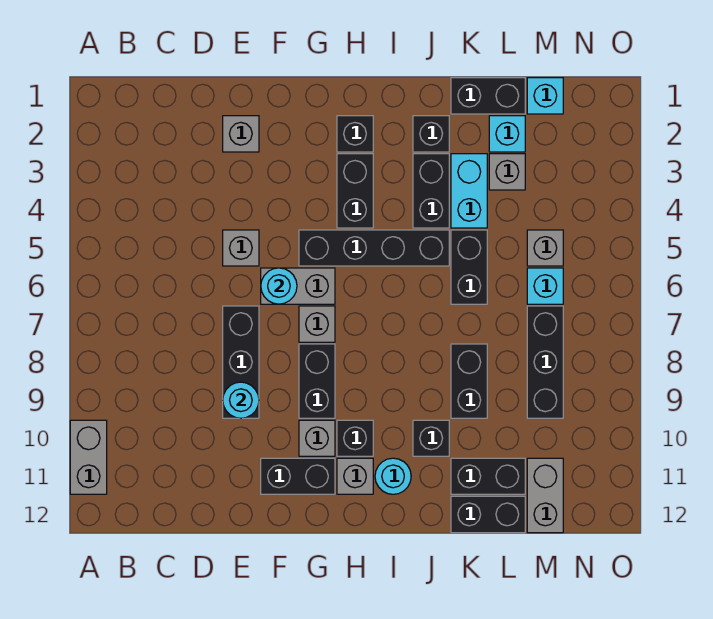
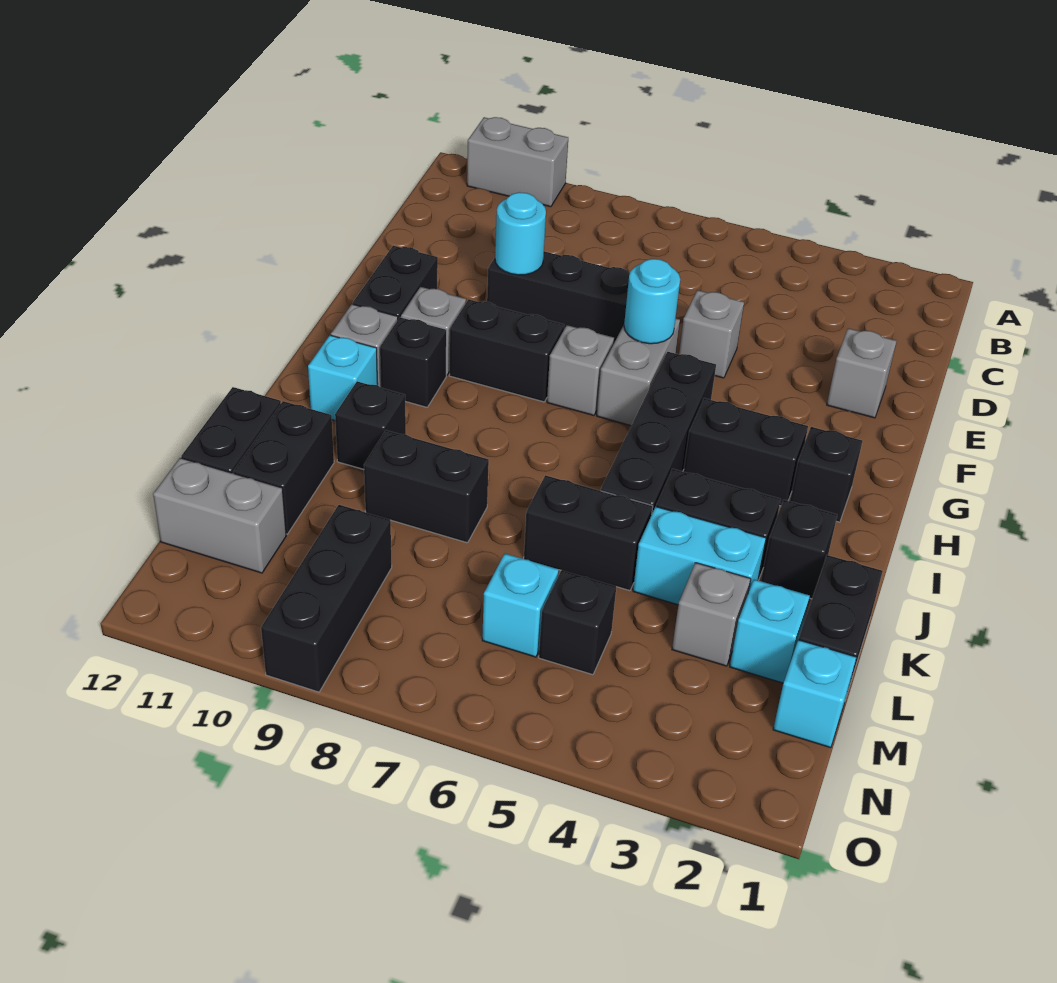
cyan 1x1 round brick [375,458,411,494] -> cyan 1x1 brick [308,335,378,420]
grey 1x1 brick [527,230,563,266] -> black 1x1 brick [539,570,616,675]
black 1x3 brick [527,306,563,418] -> black 1x3 brick turned to [261,505,392,692]

